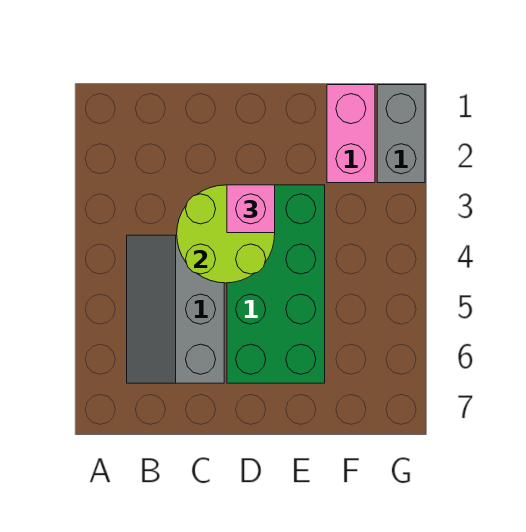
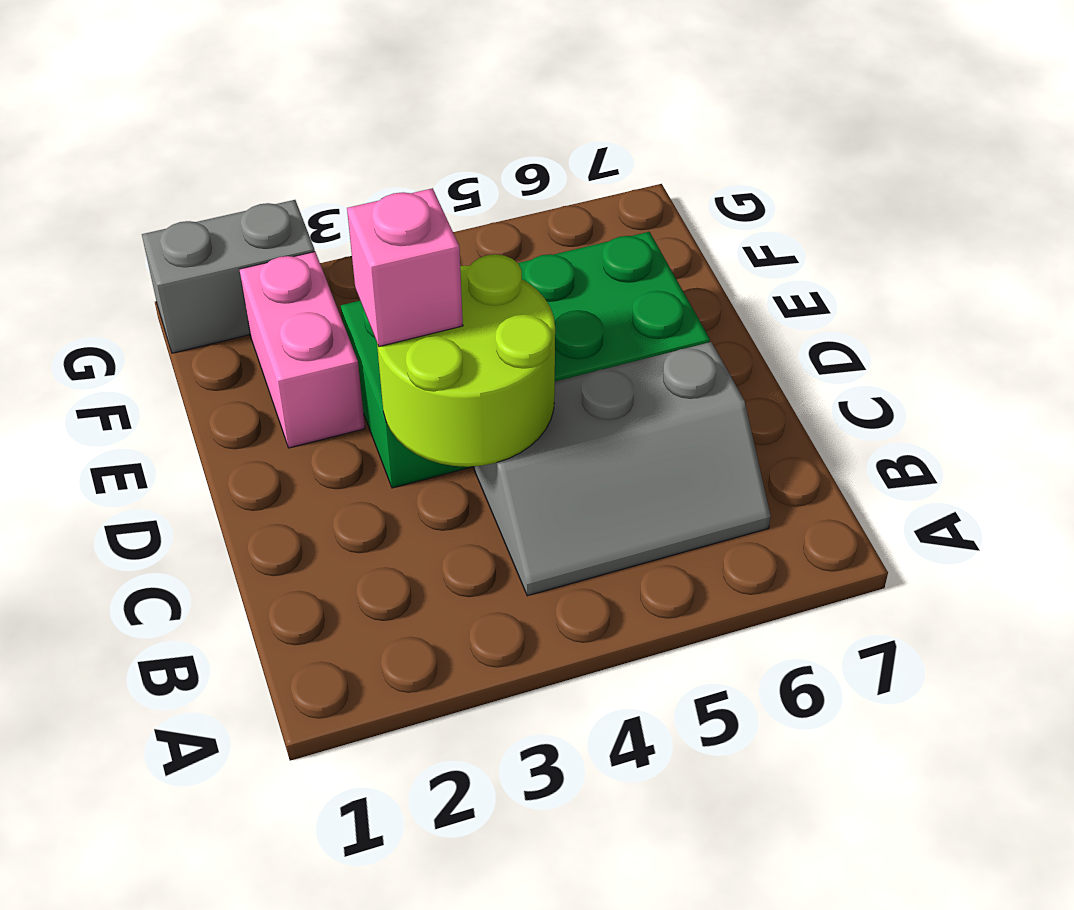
pink 1x2 brick [327,85,375,183] -> pink 1x2 brick turned to [239,252,365,448]

